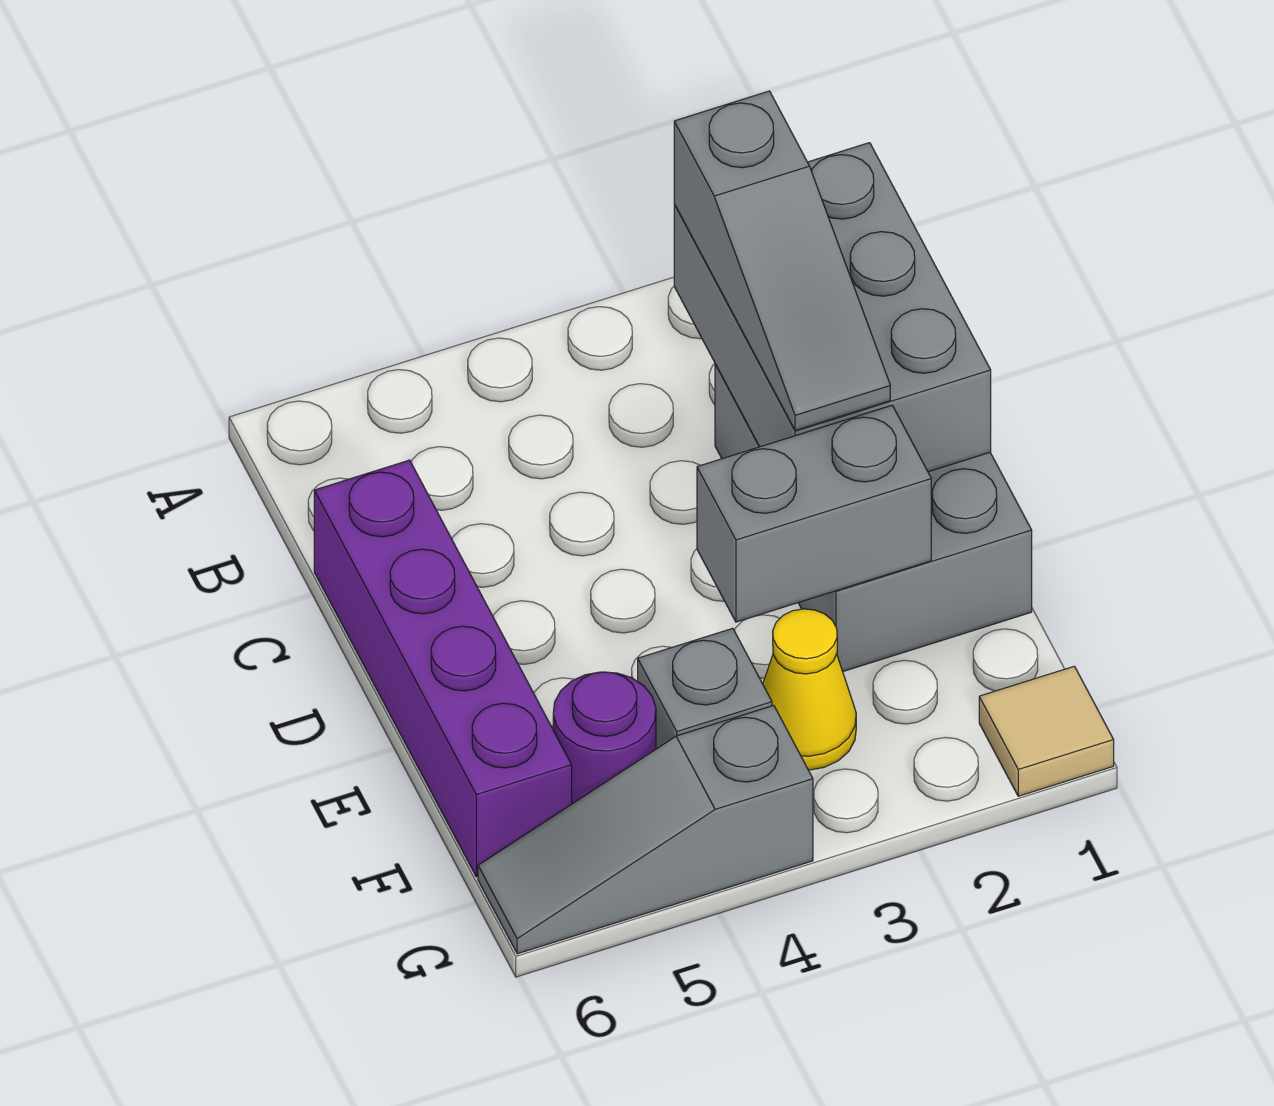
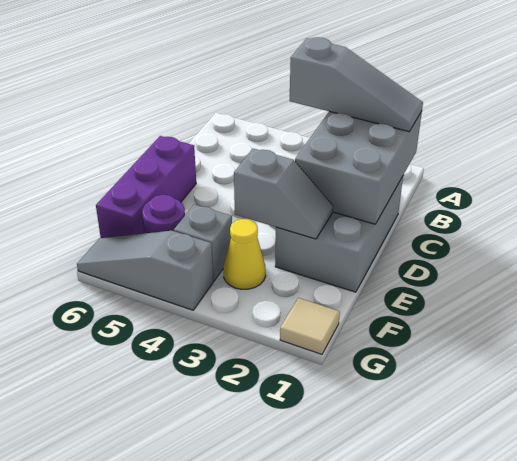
grey 1x3 slope [674,91,890,431] -> grey 1x3 slope turned to [290,37,423,131]
purple 1x4 brick [314,460,572,877] -> purple 1x3 brick [96,136,196,238]
grey 1x2 brick [697,406,931,622] -> grey 1x2 slope [234,149,333,239]

